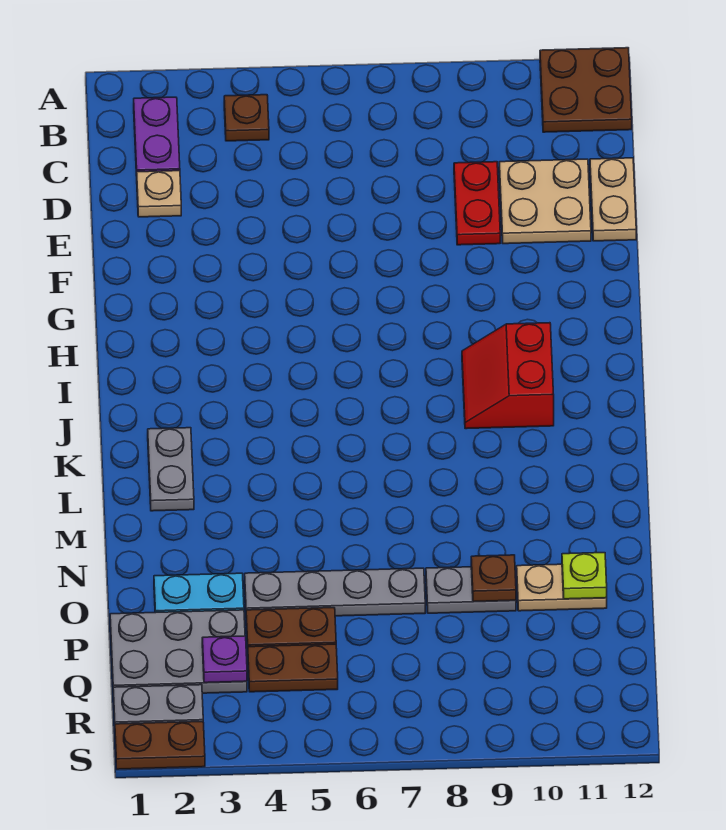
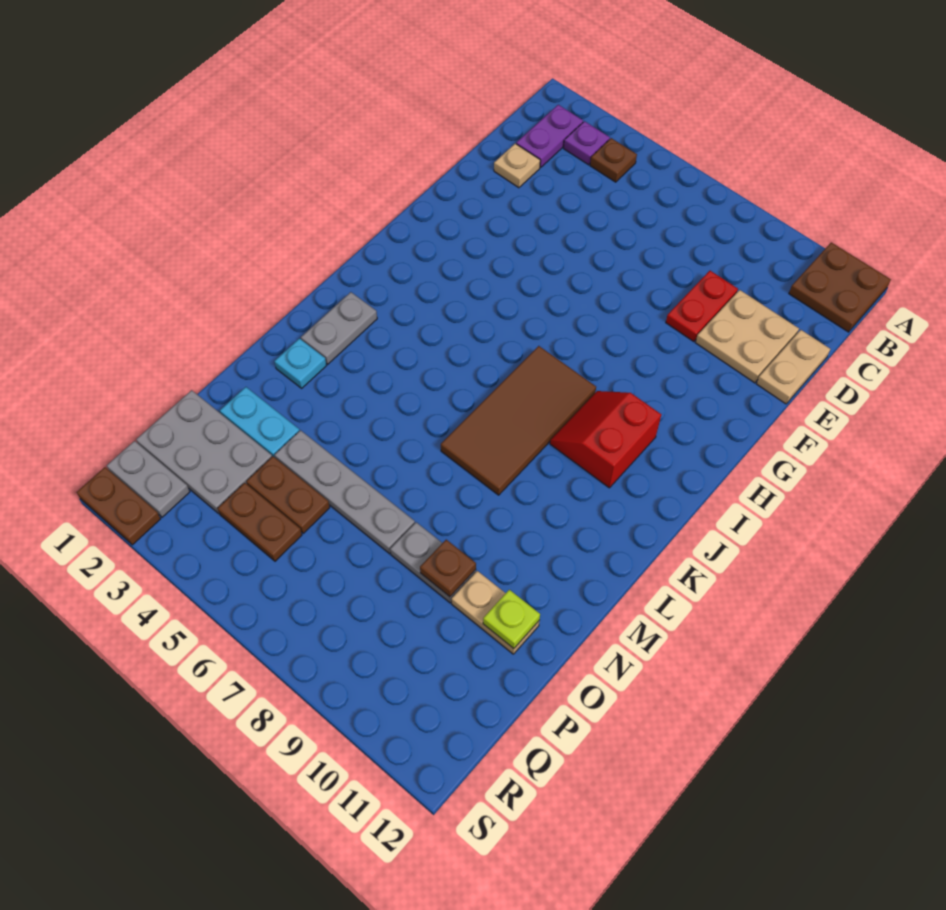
none -> brown 2x4 tile [441,346,596,495]
none -> cyan 1x1 plate [274,339,326,388]
purple 1x1 plate [202,636,247,683] -> purple 1x1 plate moved to [564,121,610,165]

